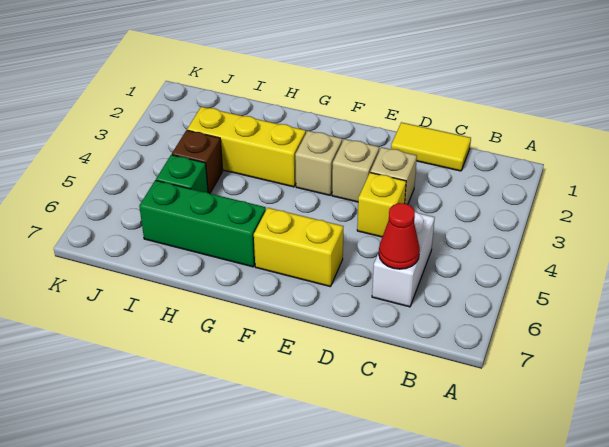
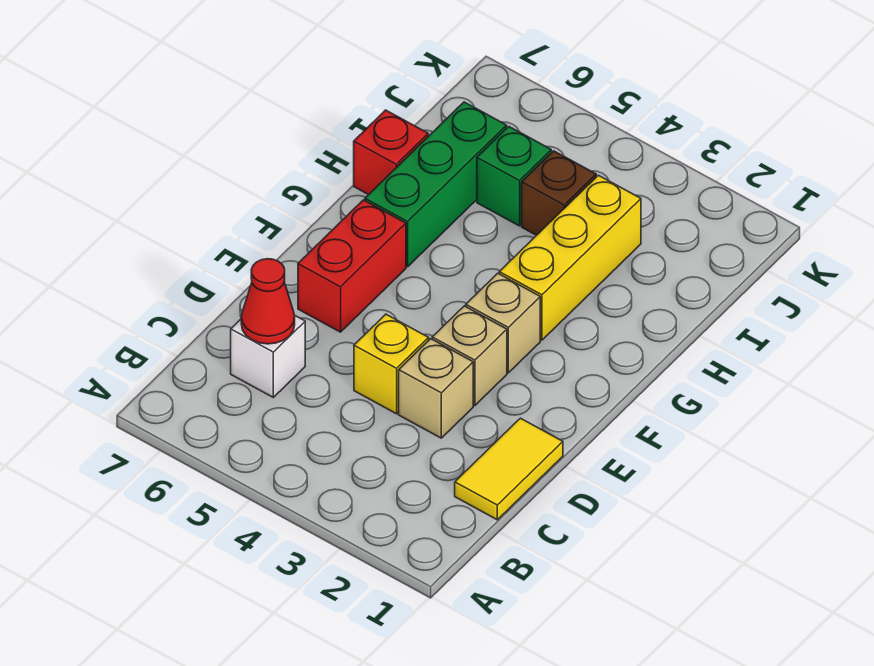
white 1x2 brick [372,212,435,307] -> white 1x1 brick [231,315,305,397]
yellow 1x2 brick [254,208,344,287] -> red 1x2 brick [298,200,406,332]
none -> red 1x1 brick [354,110,428,195]

